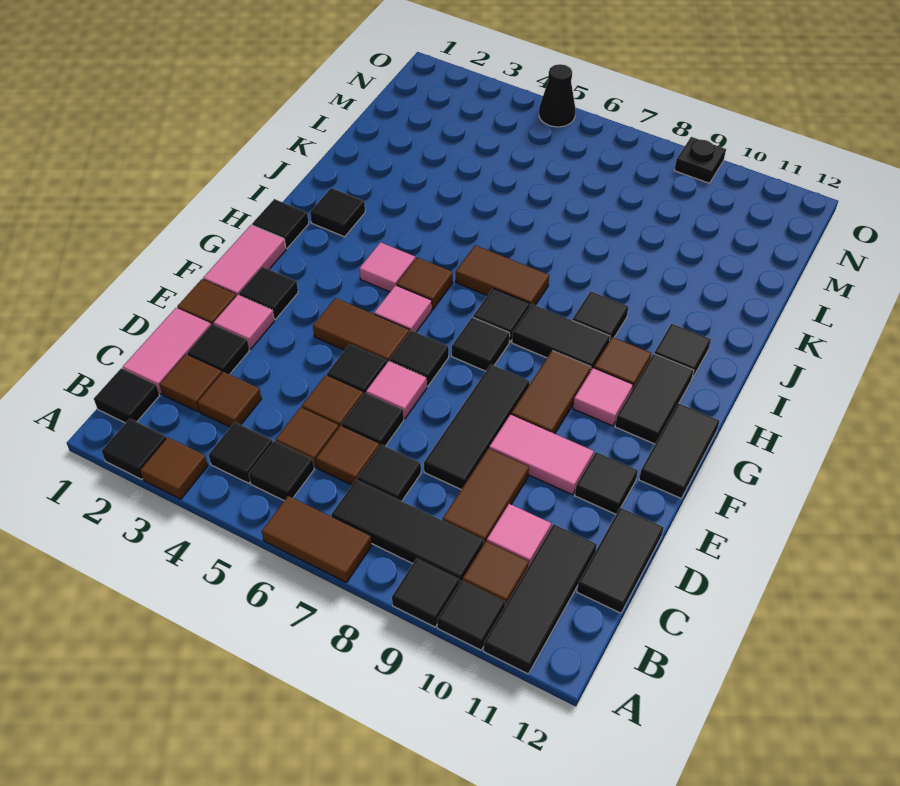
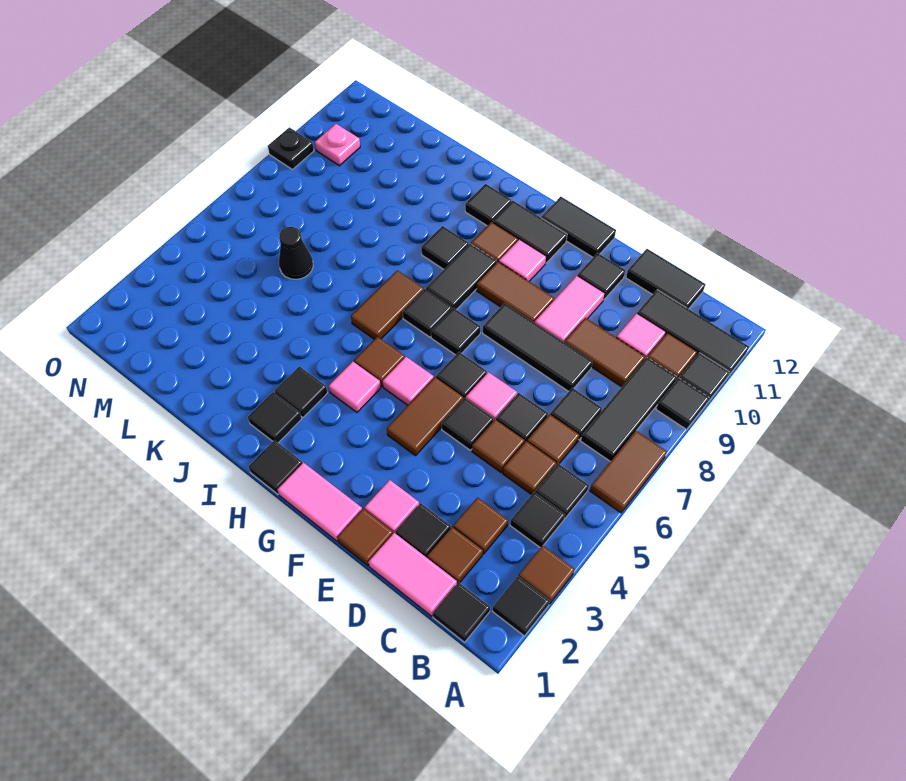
black 1x1 tile [239,267,298,319] -> black 1x1 tile moved to [275,366,327,417]
none -> pink 1x1 plate [315,124,360,166]
black 1x1 cone [539,64,575,127] -> black 1x1 cone moved to [279,227,313,279]

